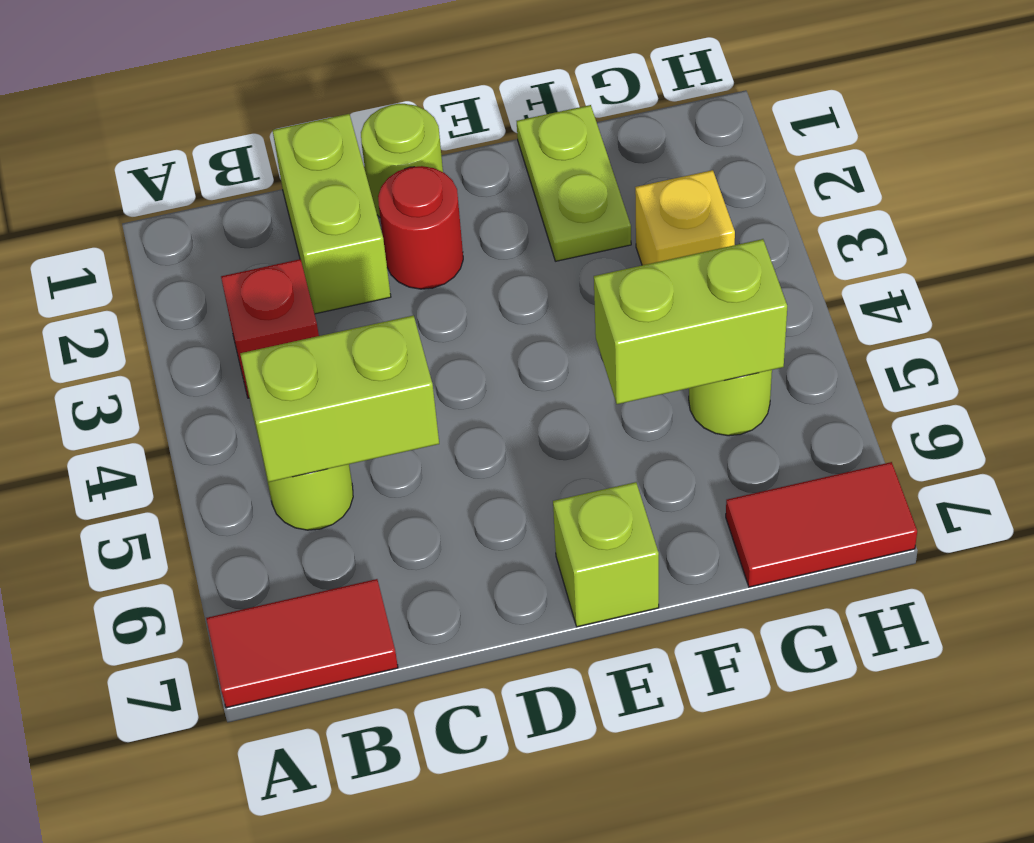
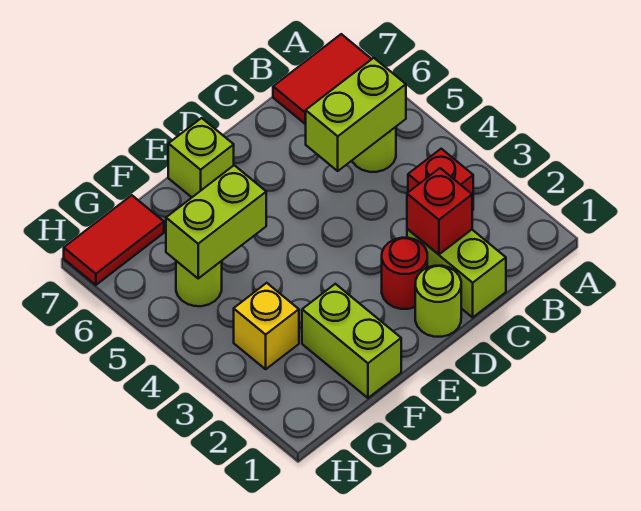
none -> red 1x1 brick [407,168,472,254]
lime 1x2 plate [517,105,631,261] -> lime 1x2 brick [302,284,401,398]

